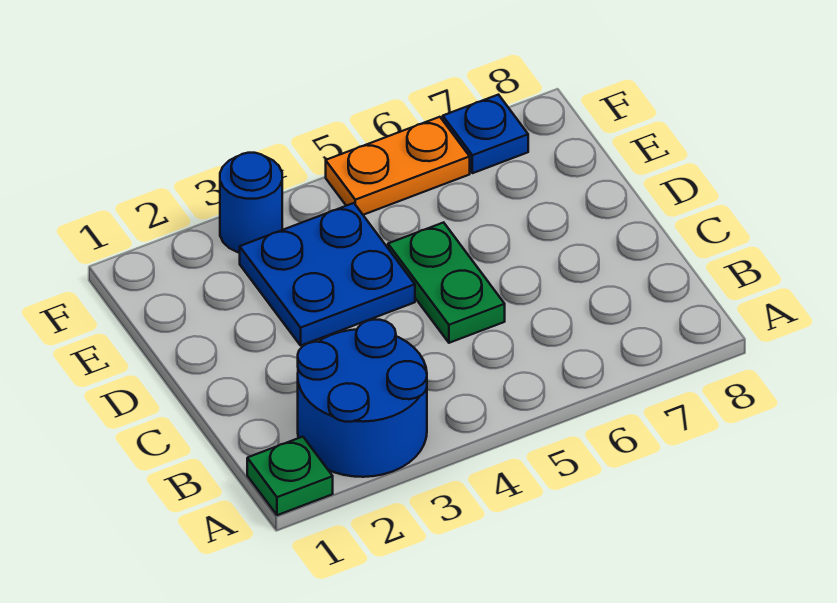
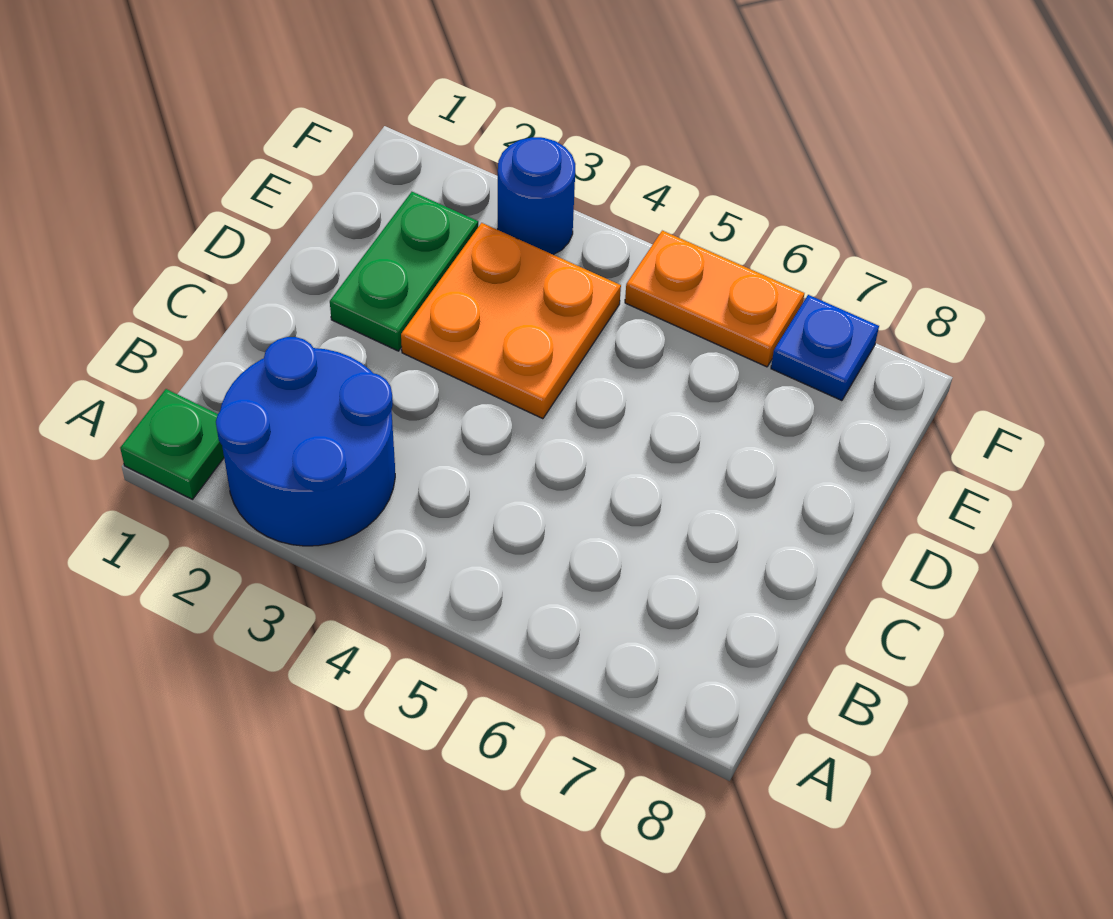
green 1x2 plate [388,222,505,343] -> green 1x2 plate moved to [330,192,478,351]
blue 2x2 plate [240,203,415,345] -> orange 2x2 plate [401,223,621,419]

